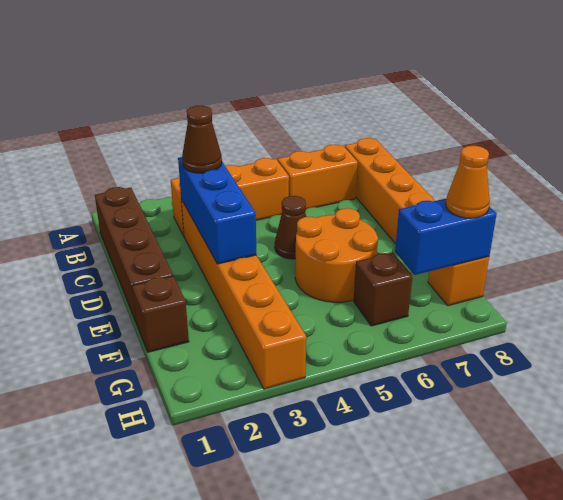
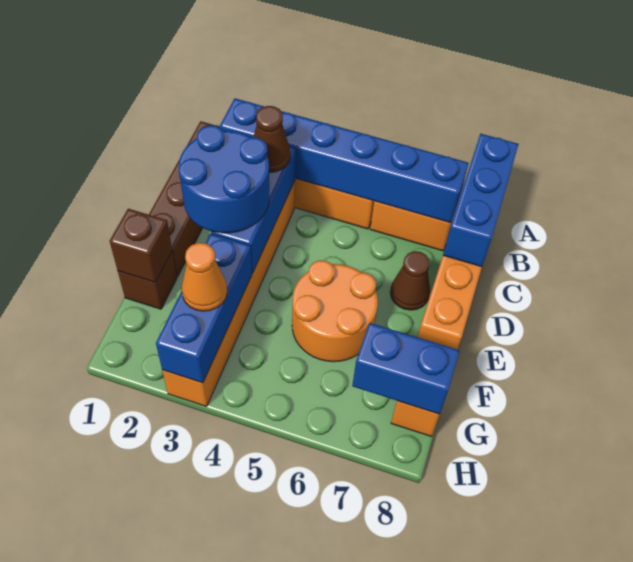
none -> blue 1x3 brick [443,134,519,267]
none -> blue 1x6 brick [220,98,469,223]
none -> blue 2x2 round brick [179,125,269,233]
brown 1x1 cone [275,196,306,259] -> brown 1x1 cone moved to [390,251,430,310]
none -> blue 1x3 brick [156,233,252,383]
brown 1x1 brick [354,253,412,326] -> brown 1x1 brick moved to [110,209,172,282]
orange 1x1 cone [446,146,490,218] -> orange 1x1 cone moved to [182,243,227,311]

